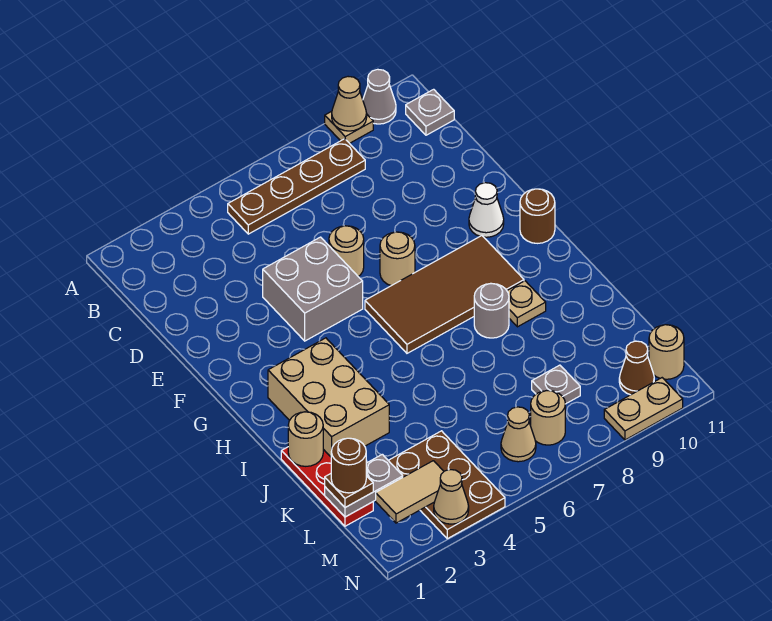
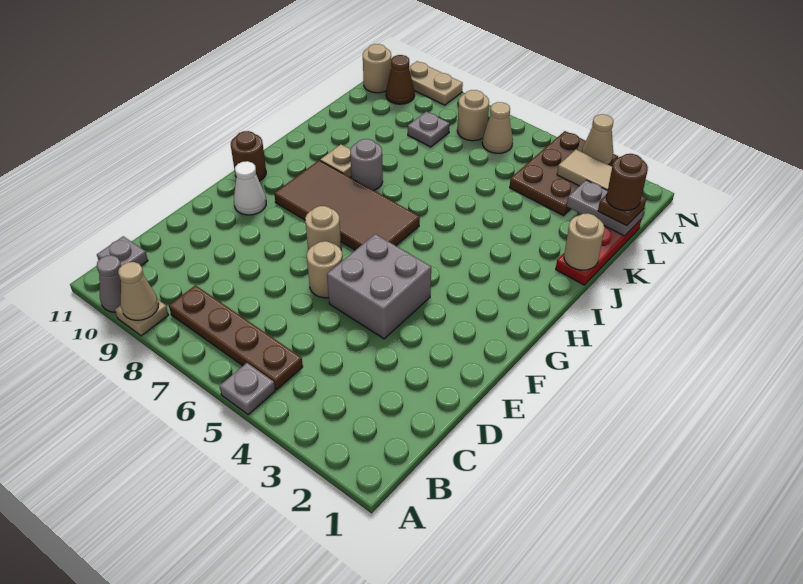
none -> grey 1x1 plate [220,363,275,415]
tan 2x3 brick [268,338,389,457] -> none

